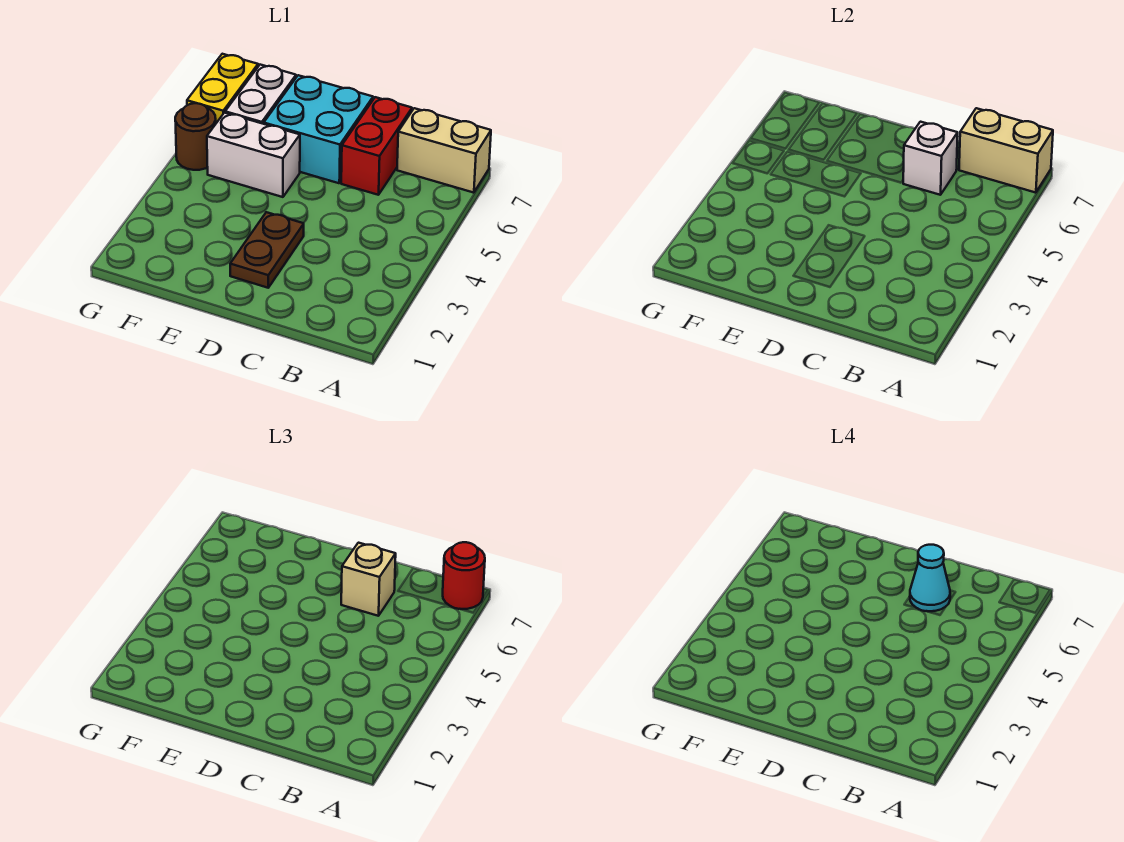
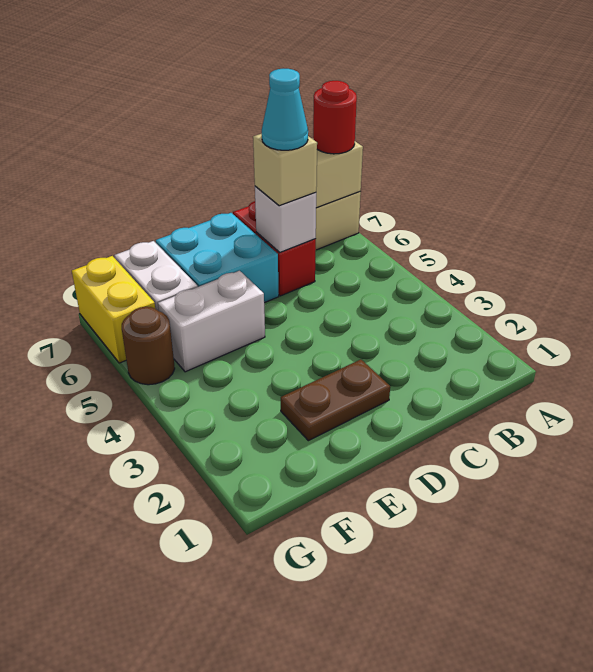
brown 1x2 plate [230,212,304,288] -> brown 1x2 plate turned to [281,360,390,441]

